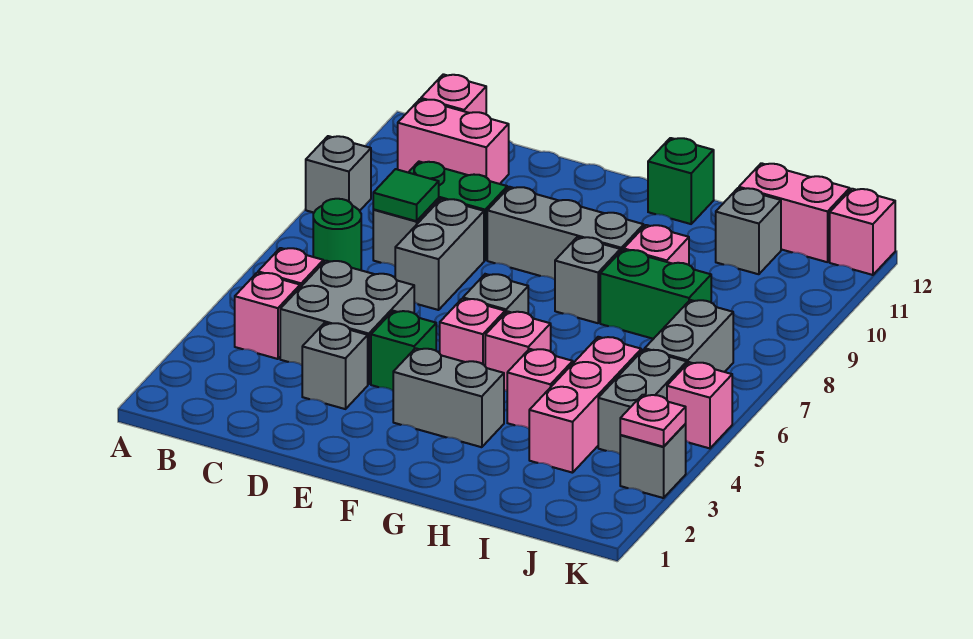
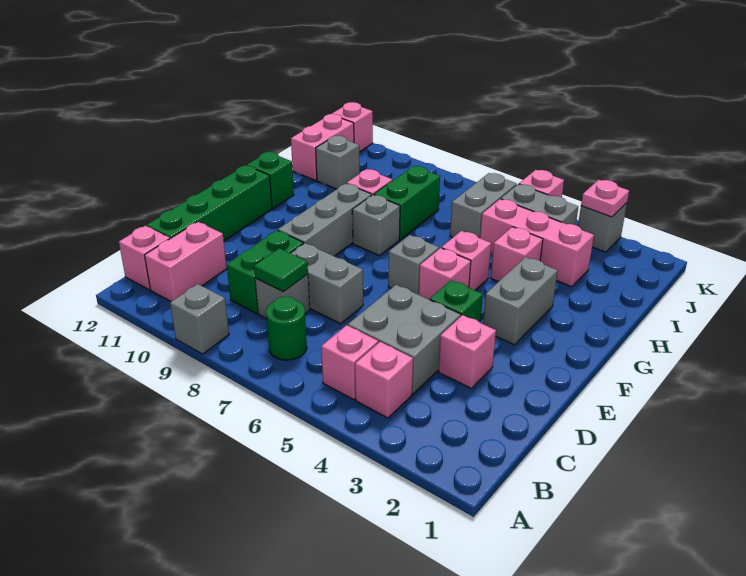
none -> green 1x4 brick [147,165,272,241]
grey 1x1 brick [302,323,368,409] -> pink 1x1 brick [438,315,496,388]
grey 1x2 brick [645,300,733,372] -> grey 1x2 brick turned to [450,173,517,238]

